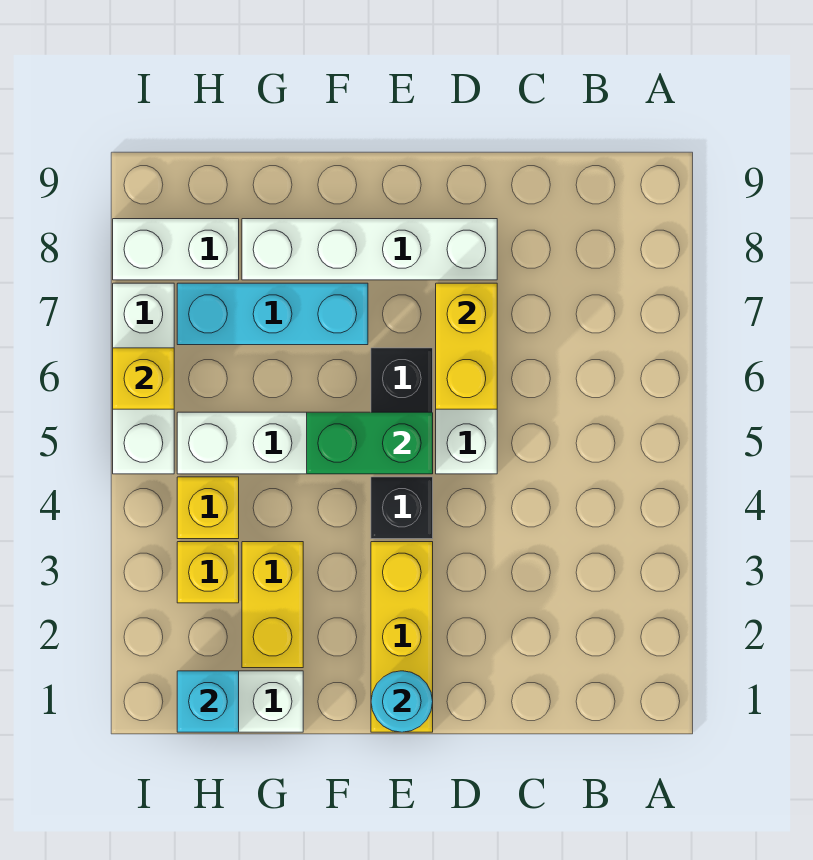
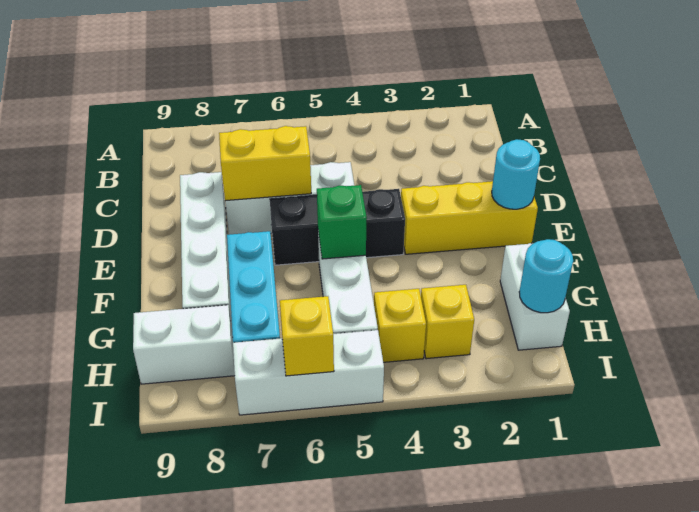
green 1x2 brick [307,412,433,474] -> green 1x1 brick [317,185,367,259]
yellow 1x2 brick [242,542,303,668] -> none
cyan 1x1 brick [177,671,239,732] -> cyan 1x1 round brick [519,239,573,313]
white 1x2 brick [113,219,239,280] -> white 1x2 brick turned to [133,305,235,384]

